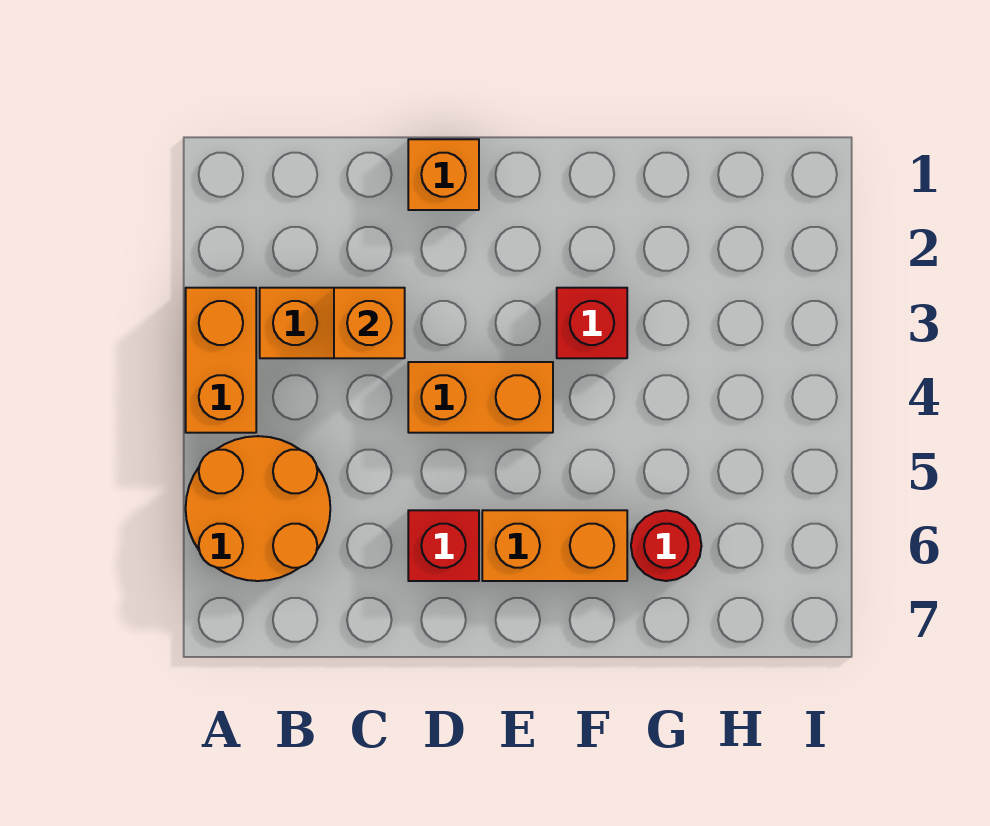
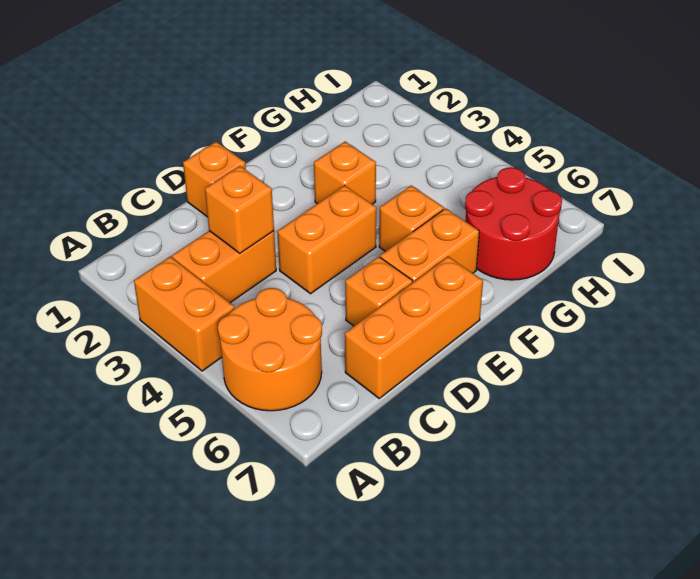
none -> orange 1x3 brick [345,257,483,398]
red 1x1 brick [408,510,479,581] -> orange 1x1 brick [345,257,412,326]
red 1x1 brick [557,288,627,358] -> orange 1x1 brick [314,142,376,204]
none -> orange 1x1 brick [379,186,444,252]
red 1x1 round brick [631,510,701,581] -> red 2x2 round brick [465,167,562,280]

